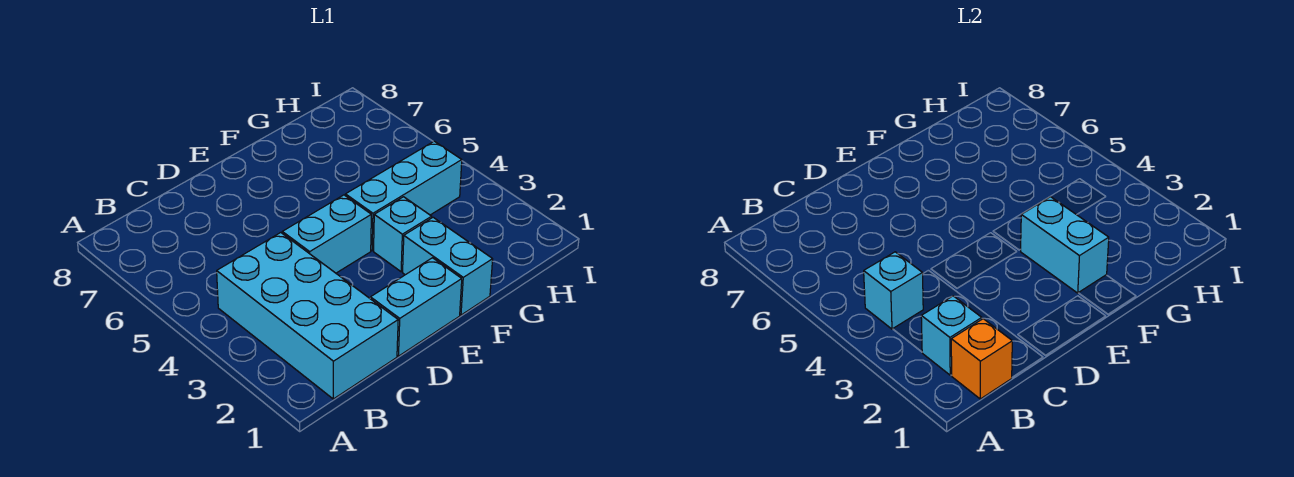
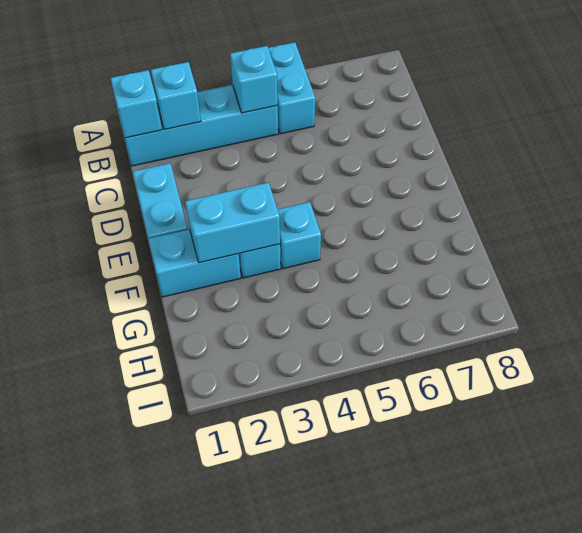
cyan 2x4 brick [217,233,398,399] -> cyan 1x4 brick [125,85,278,166]
orange 1x1 brick [951,319,1012,399] -> cyan 1x1 brick [110,70,162,138]
cyan 1x2 brick [282,195,371,273] -> cyan 1x2 brick moved to [268,42,315,134]
cyan 1x3 brick [345,141,462,251] -> cyan 1x1 brick [278,202,321,268]

